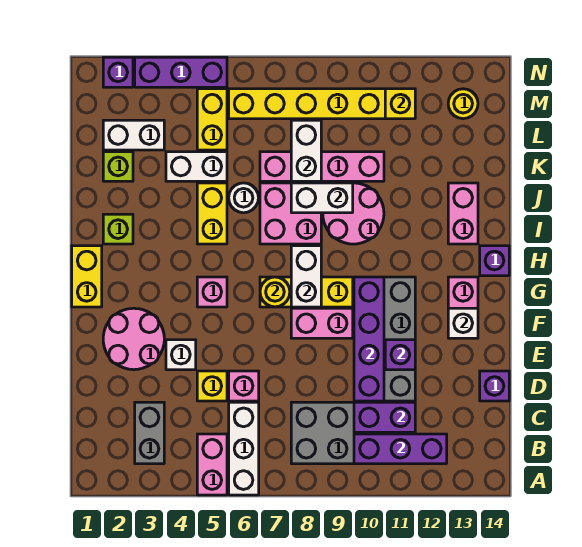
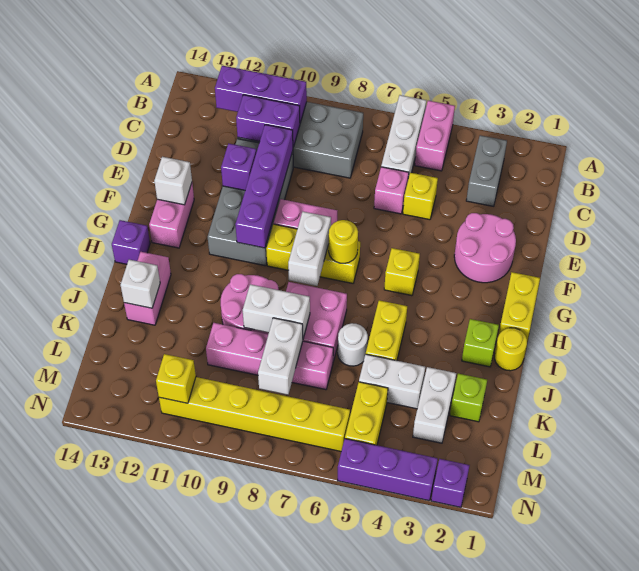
purple 1x1 brick [480,371,509,401] -> none
white 1x1 brick [166,340,196,370] -> white 1x1 brick moved to [121,260,160,308]
pink 1x1 brick [197,277,227,307] -> yellow 1x1 brick [384,248,420,296]
white 1x2 brick [103,120,164,150] -> white 1x2 brick turned to [413,367,456,443]
yellow 1x1 round brick [448,89,478,119] -> yellow 1x1 round brick moved to [494,328,527,371]

